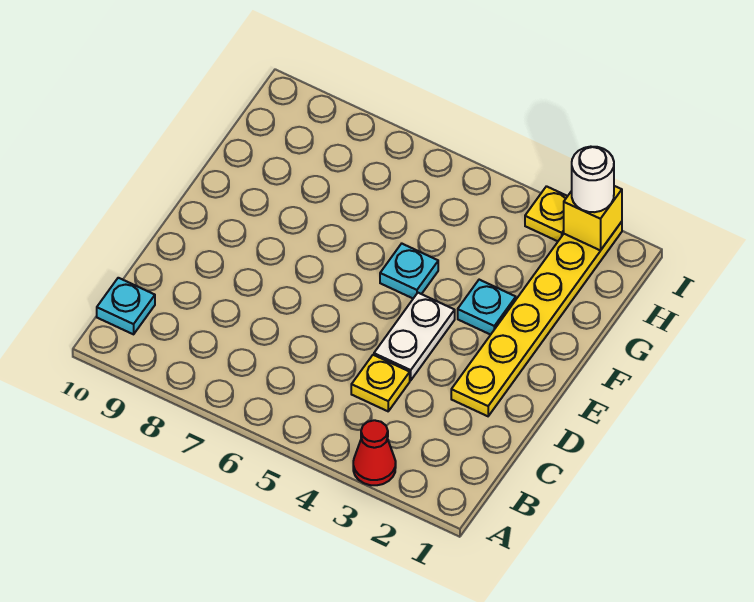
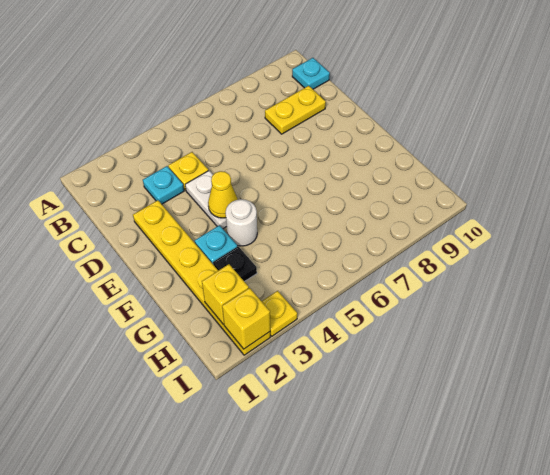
red 1x1 cone [353,420,396,485] -> none
none -> yellow 1x2 plate [265,86,326,134]
none -> yellow 1x1 cone [208,171,238,218]
cyan 1x1 plate [380,244,438,298] -> cyan 1x1 plate moved to [143,166,184,204]
none -> black 1x1 plate [213,247,257,282]
none -> yellow 1x1 brick [202,264,249,325]
white 1x1 round brick [572,147,614,212] -> white 1x1 round brick moved to [226,199,257,246]

